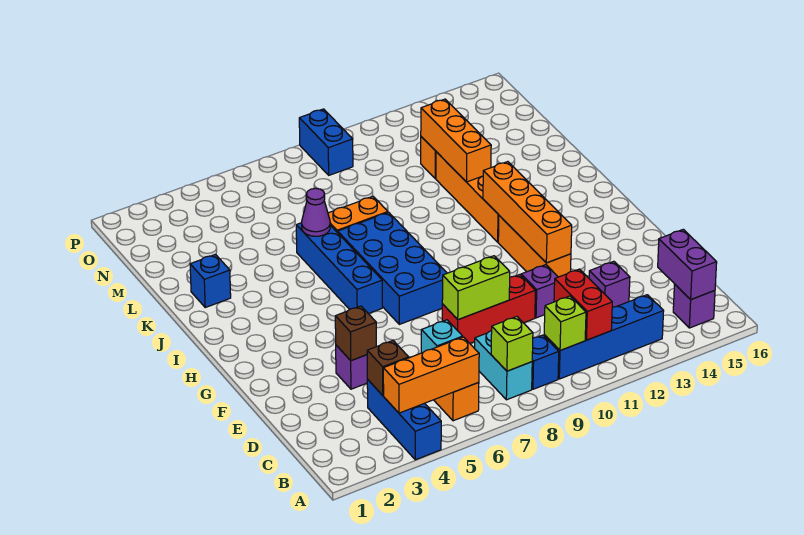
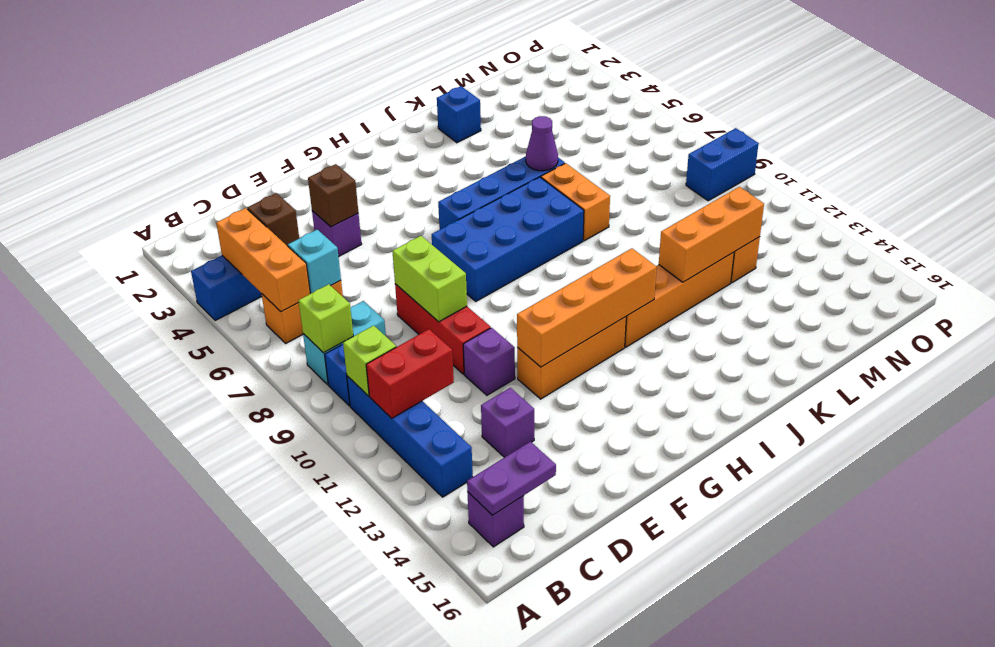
purple 1x2 brick [658,229,717,299] -> purple 1x2 plate [467,442,556,515]

